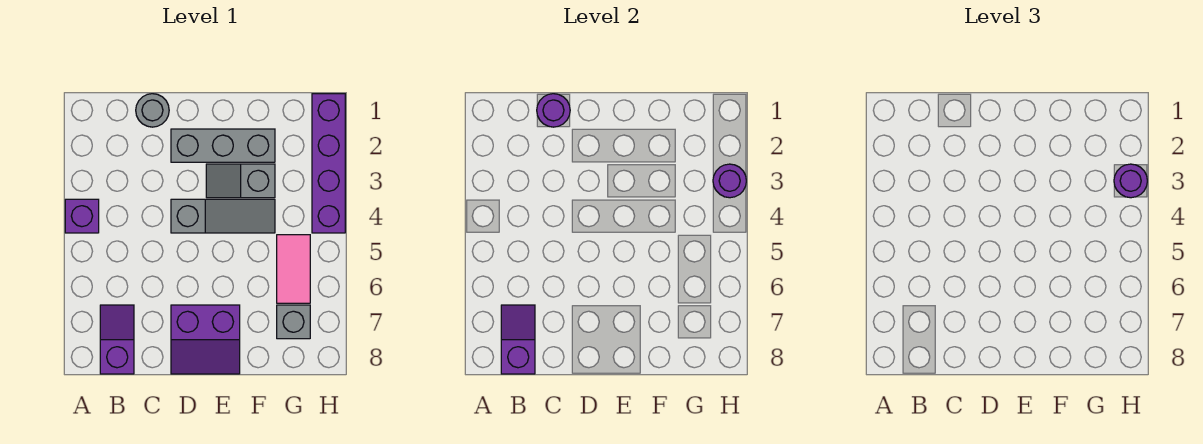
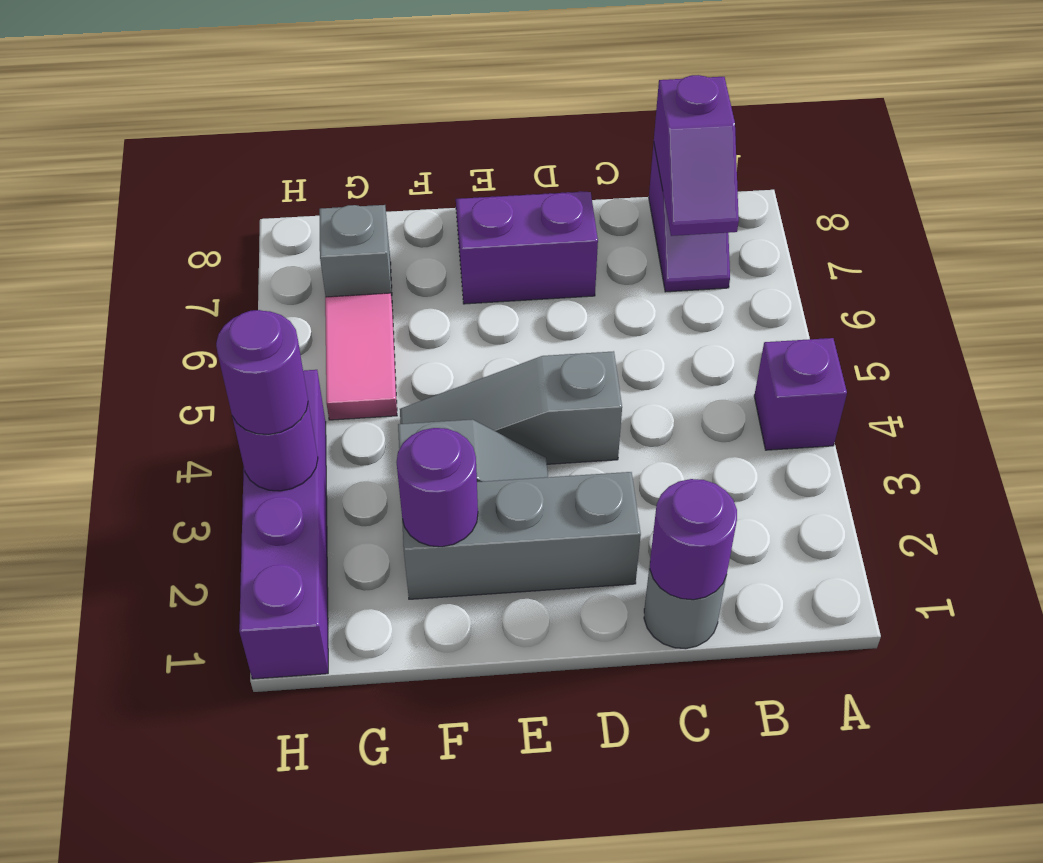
none -> purple 1x1 round brick [396,428,478,547]

